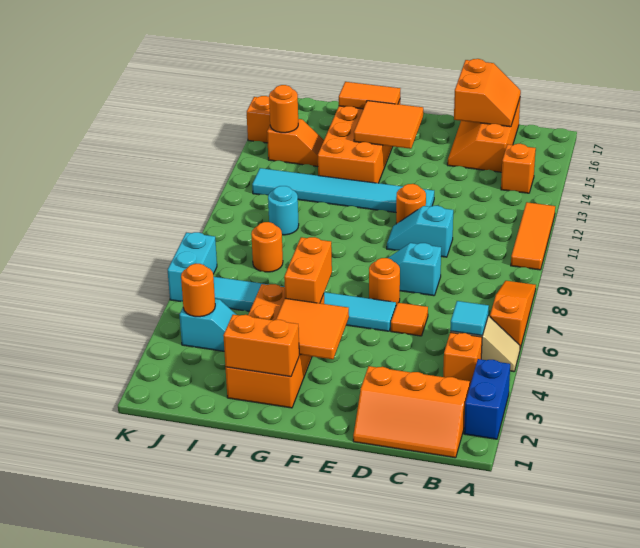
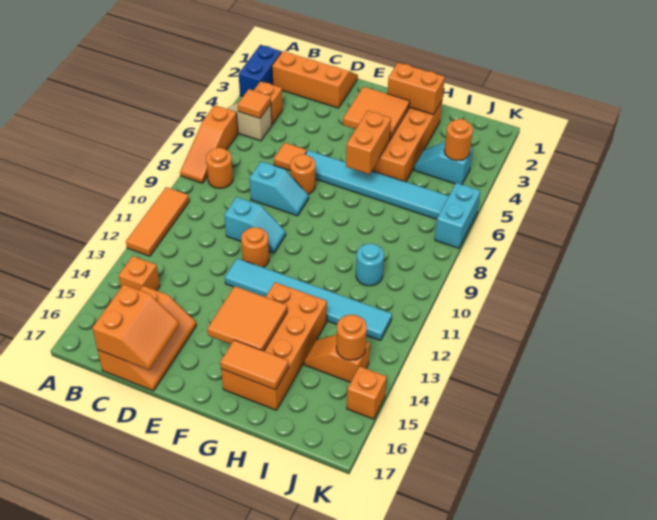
cyan 1x1 tile [450,301,489,336] -> orange 1x1 tile [238,89,271,118]
orange 2x2 slope [454,59,521,127] -> orange 2x2 slope turned to [92,285,179,370]
orange 1x1 round brick [251,222,283,272] -> orange 1x1 round brick moved to [206,148,233,188]

